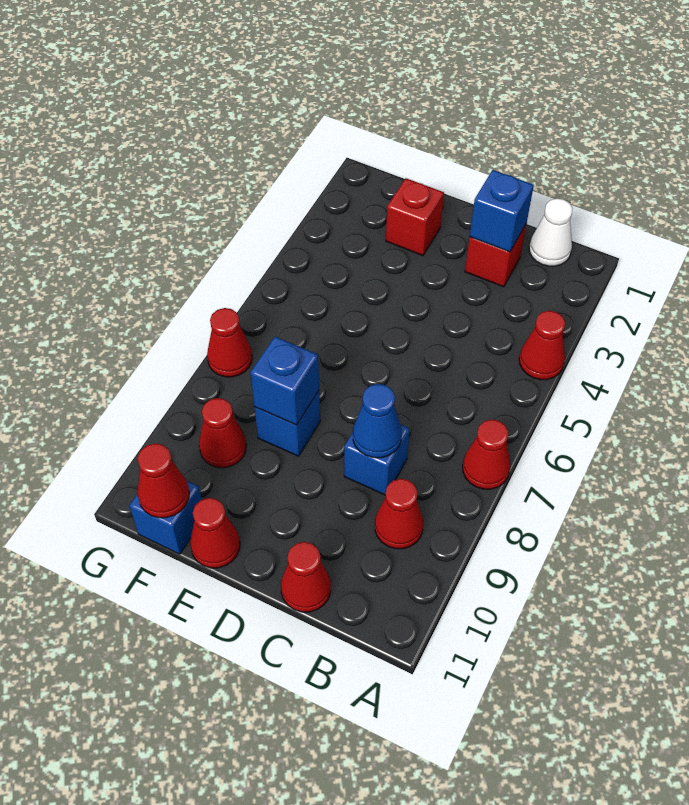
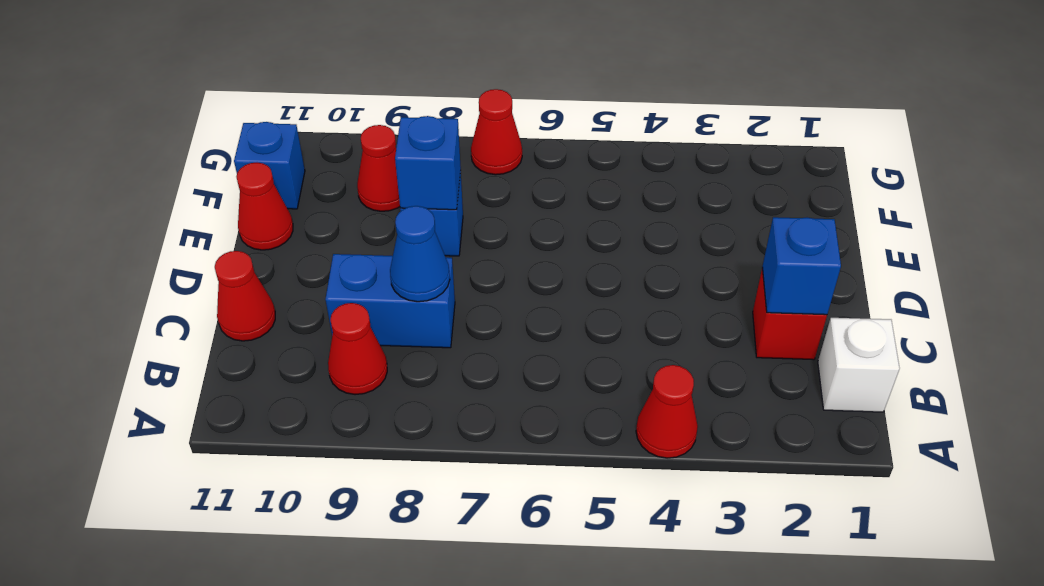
red 1x1 cone [463,419,510,489] -> none
white 1x1 cone [529,199,573,266] -> white 1x1 brick [818,318,900,412]
blue 1x1 brick [344,424,410,495] -> blue 1x2 brick [325,254,455,348]
red 1x1 brick [386,178,444,256] -> none
red 1x1 cone [137,444,189,518] -> none

